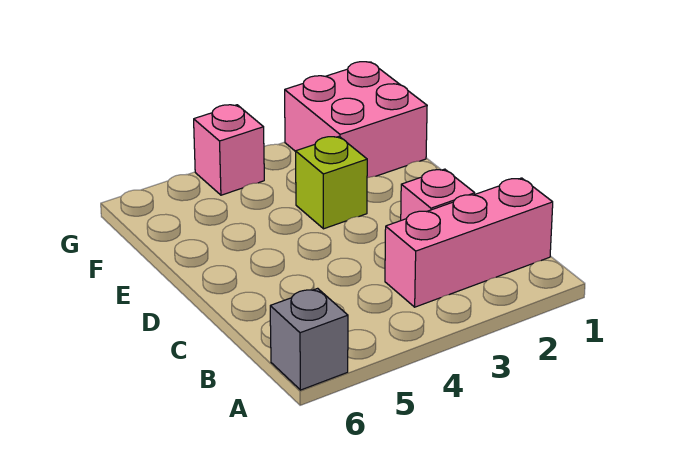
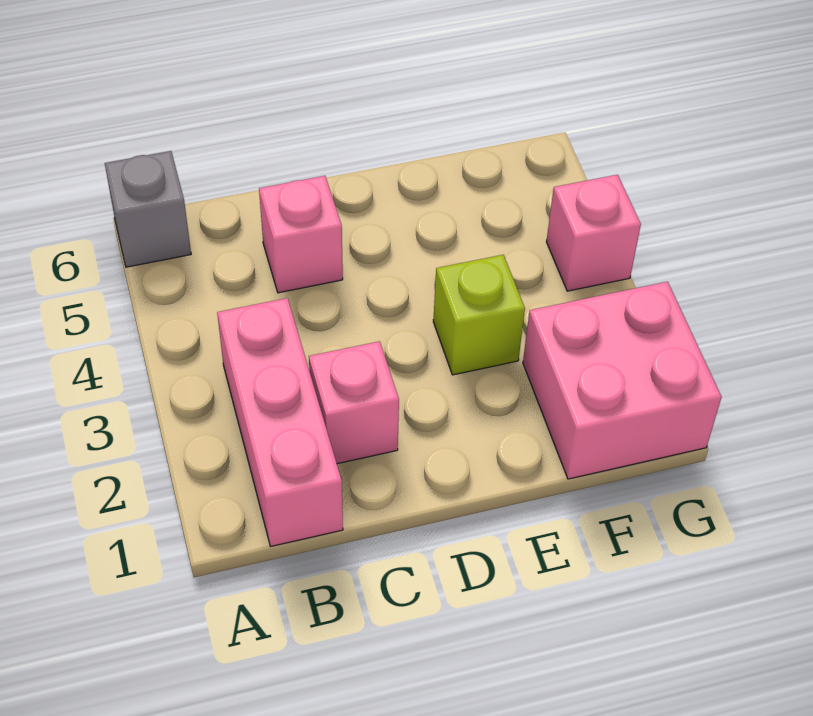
none -> pink 1x1 brick [259,176,343,293]

